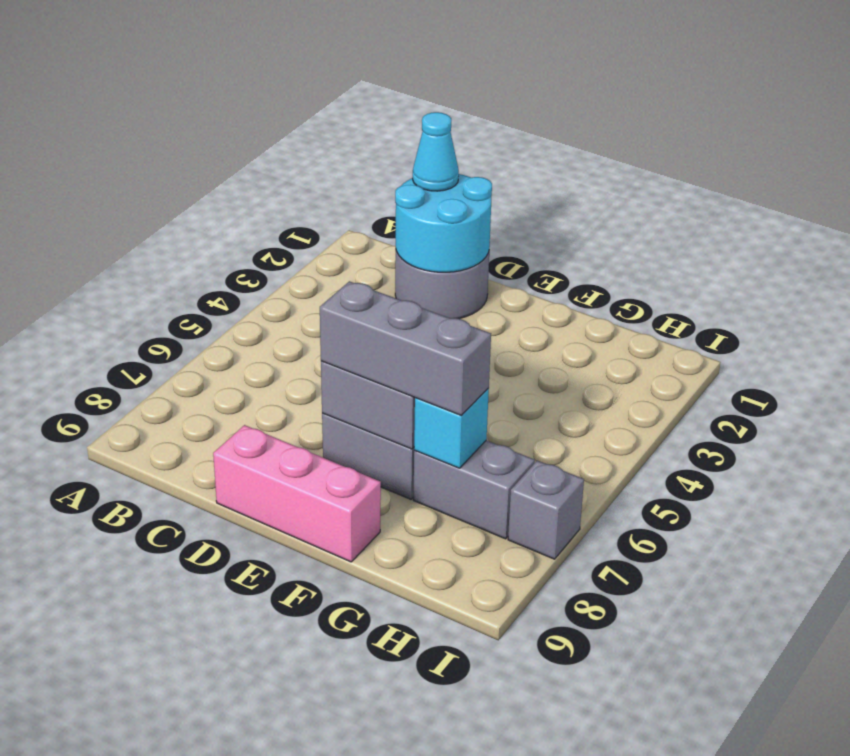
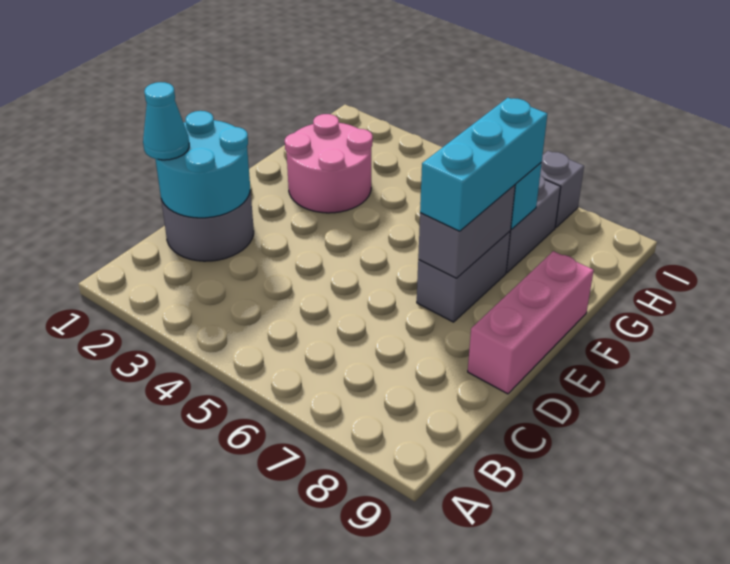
grey 1x3 brick [320,281,491,416] -> cyan 1x3 brick [420,98,547,231]
none -> pink 2x2 round brick [285,114,373,213]

